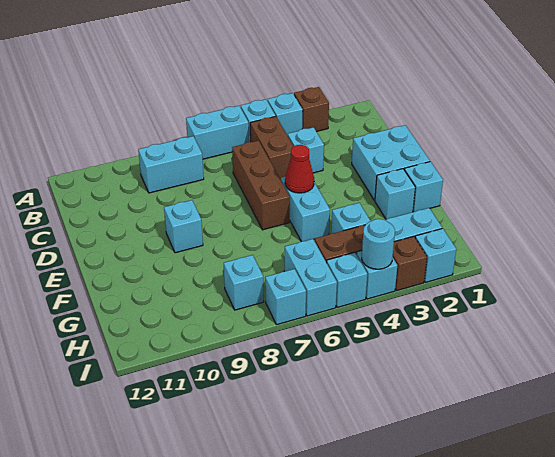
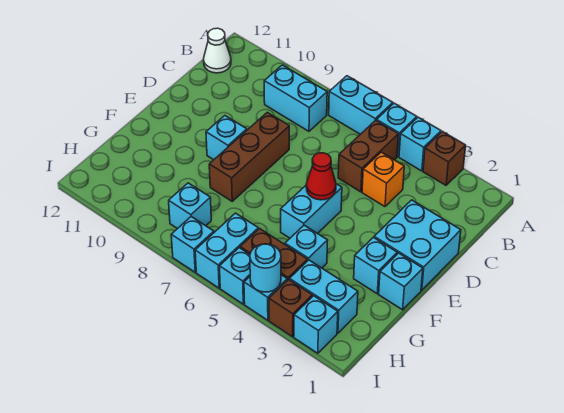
none -> white 1x1 cone [204,28,231,73]
cyan 1x1 brick [288,127,324,173] -> orange 1x1 brick [362,152,404,207]
brown 1x3 brick [232,141,290,230] -> brown 1x3 brick moved to [209,112,289,201]

